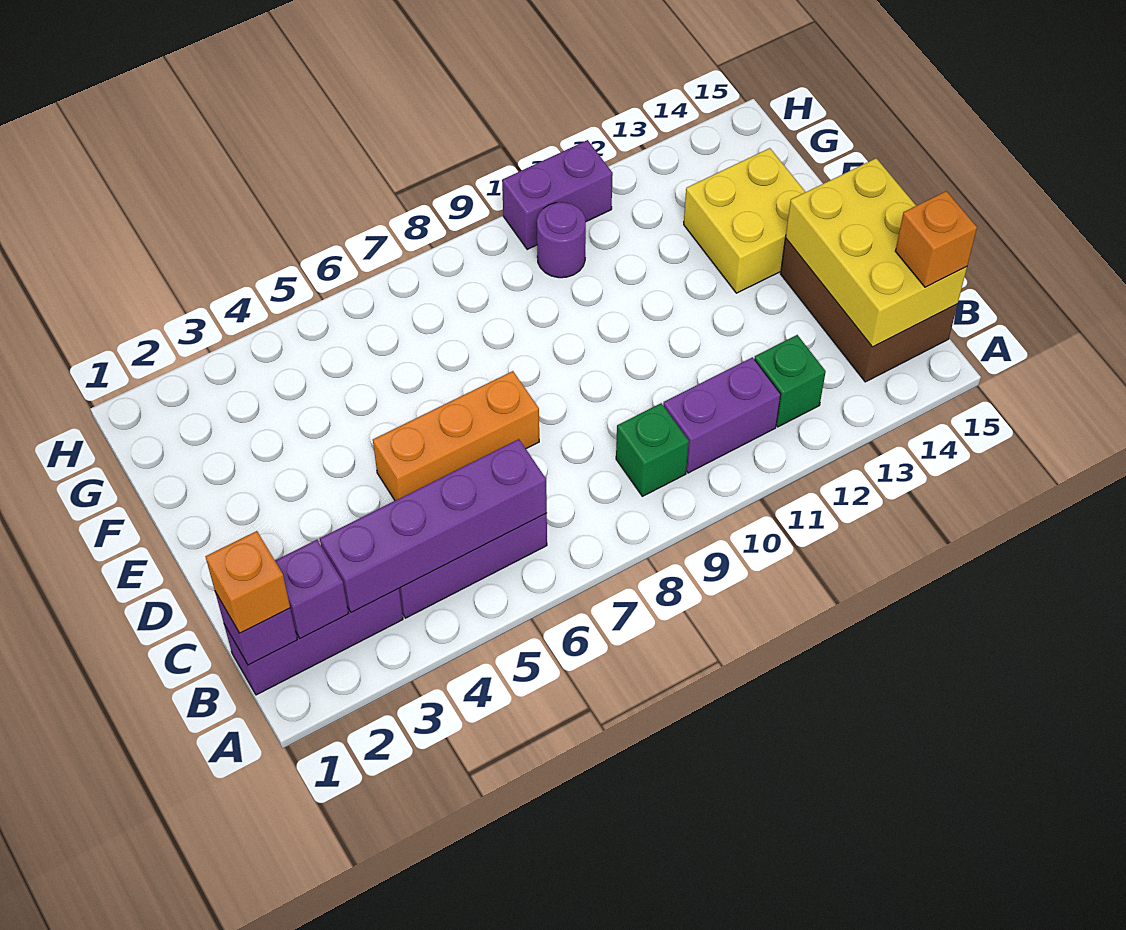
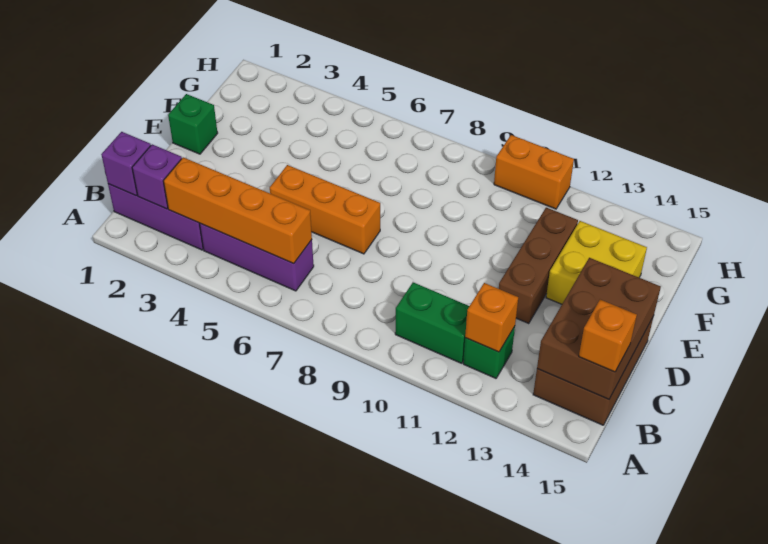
orange 1x1 brick [205,531,290,633] -> orange 1x1 brick moved to [465,283,518,352]
purple 1x4 brick [320,439,547,613] -> orange 1x4 brick [164,157,312,263]
green 1x1 brick [616,403,689,496] -> green 1x1 brick moved to [168,94,218,154]
purple 1x2 brick [663,357,781,473] -> green 1x2 brick [395,282,469,363]
yellow 2x3 brick [786,158,967,347] -> brown 2x3 brick [537,258,661,399]
none -> brown 1x3 brick [499,208,578,324]
purple 1x1 round brick [537,202,586,278] -> none
purple 1x2 brick [502,140,613,249] -> orange 1x2 brick [494,135,574,209]

